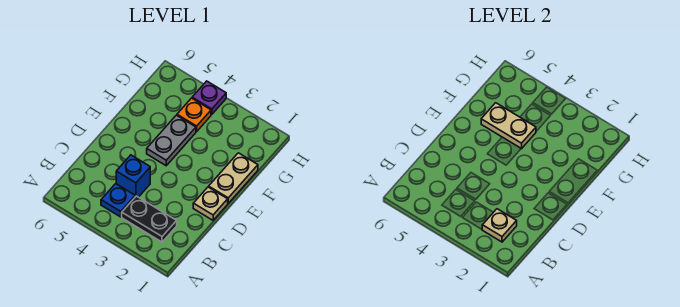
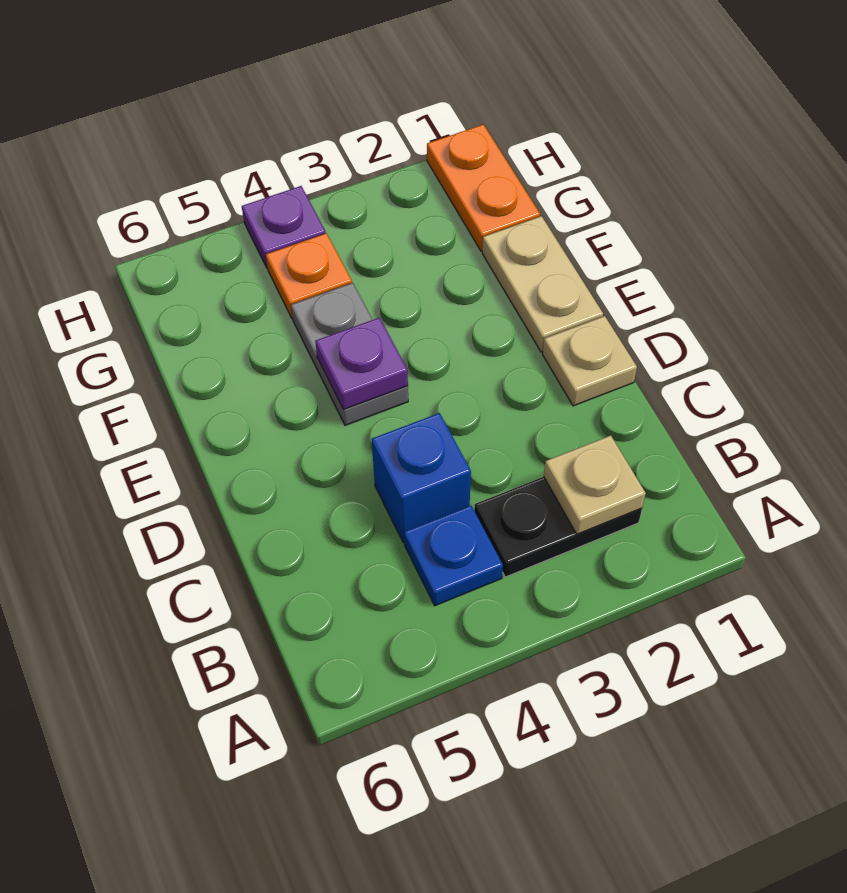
none -> purple 1x1 plate [315,318,408,410]
tan 1x2 plate [481,103,536,149] -> none
none -> orange 1x2 plate [427,125,540,251]

